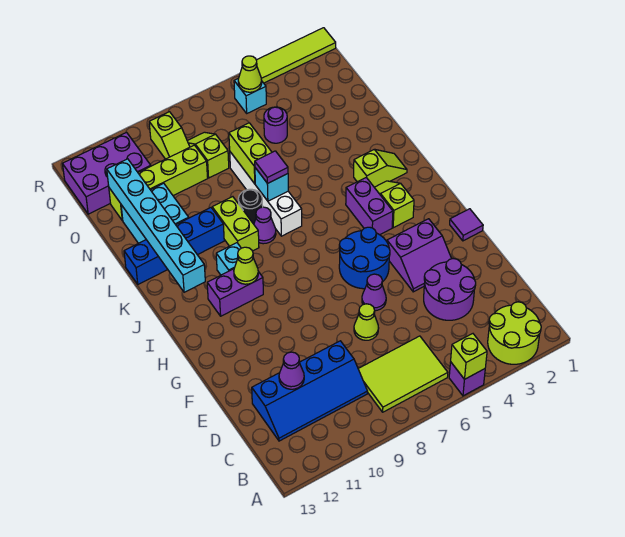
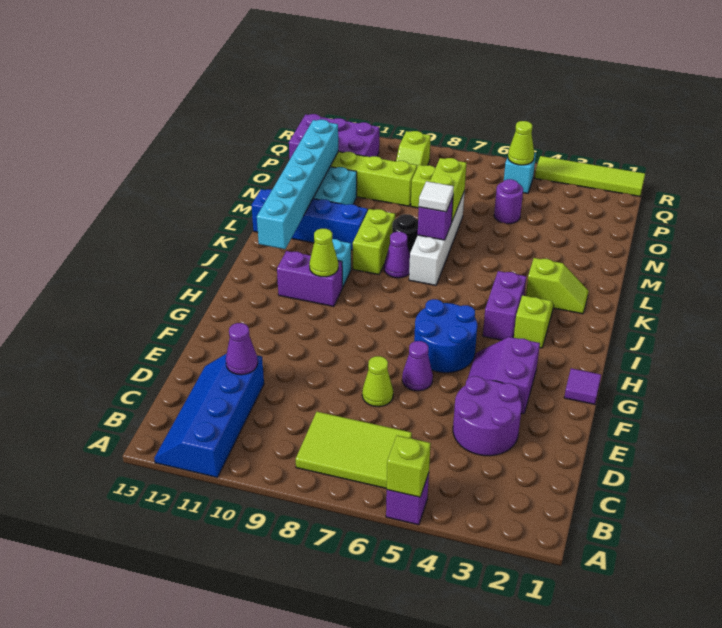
lime 2x2 round brick [488,302,541,364] -> none
blue 2x4 slope [252,341,368,441] -> blue 2x4 slope turned to [154,353,264,477]
purple 2x2 slope [387,219,452,292] -> purple 2x2 slope turned to [468,337,540,414]
cyan 1x1 brick [255,168,288,201] -> purple 1x1 brick [418,197,453,240]
purple 1x1 tile [255,151,288,184] -> white 1x1 tile [419,181,454,212]

